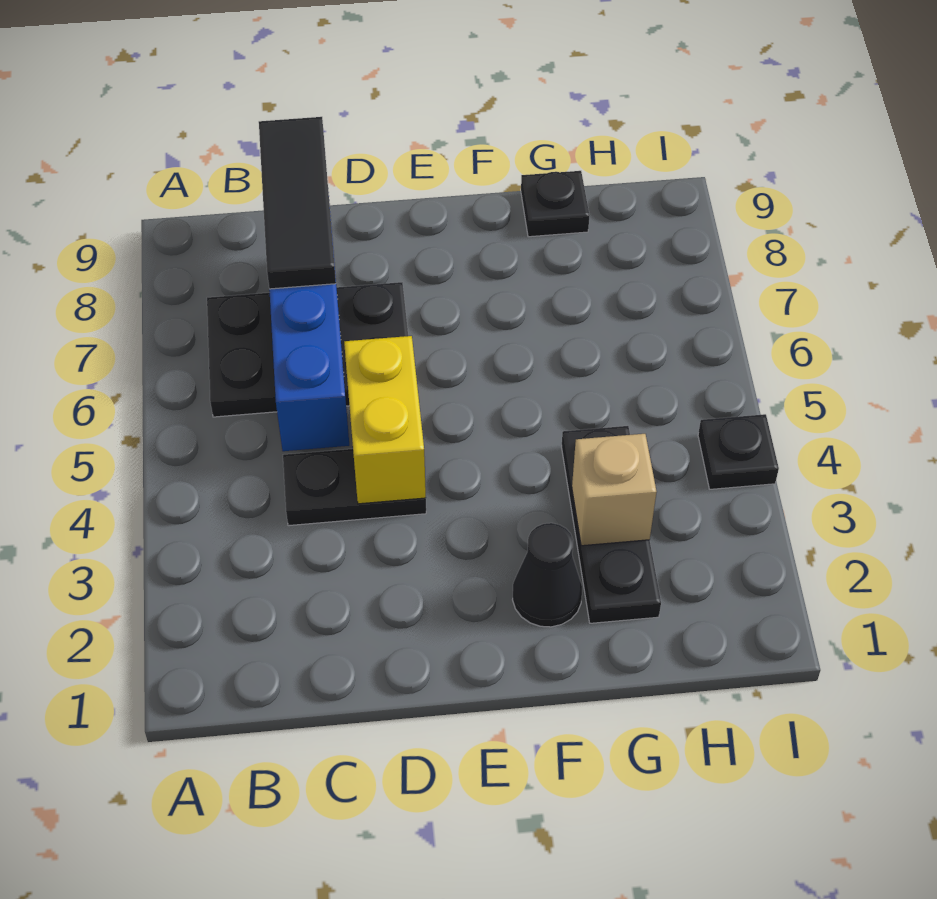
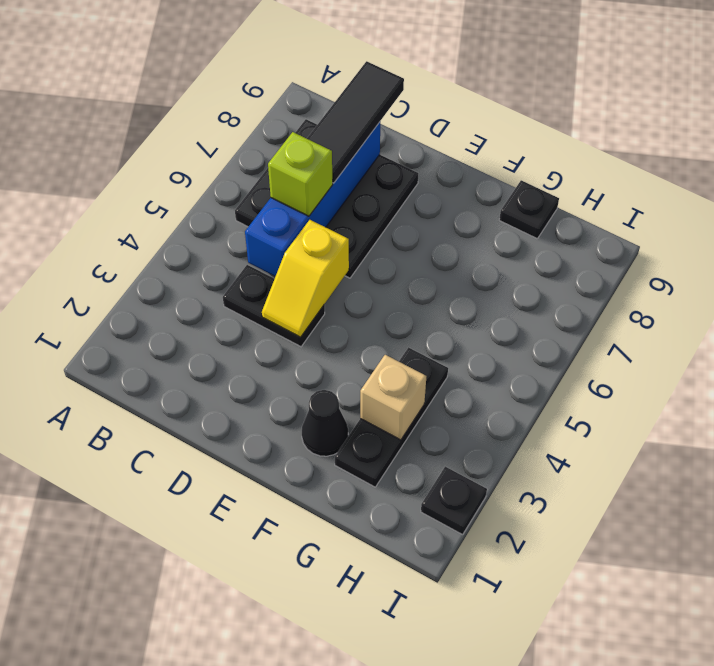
black 2x3 plate [207,282,408,417] -> black 3x3 plate [235,119,418,278]
none -> lime 1x1 brick [268,132,333,216]
yellow 1x2 brick [344,336,426,504] -> yellow 1x2 slope [262,220,349,337]
black 1x1 plate [698,414,779,489] -> black 1x1 plate moved to [421,467,487,535]

